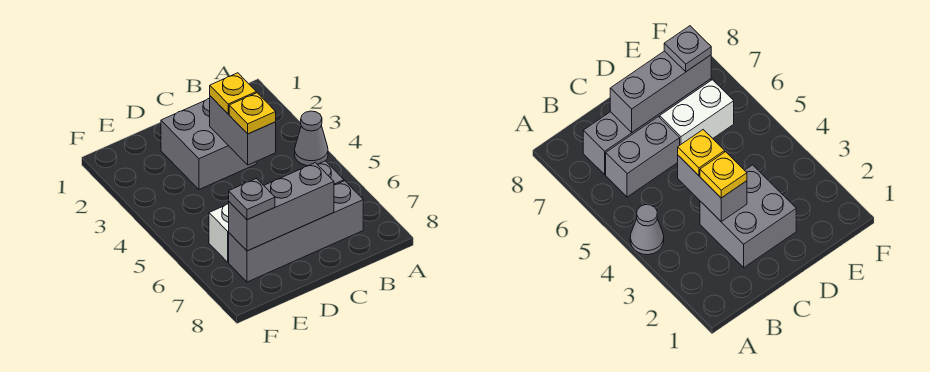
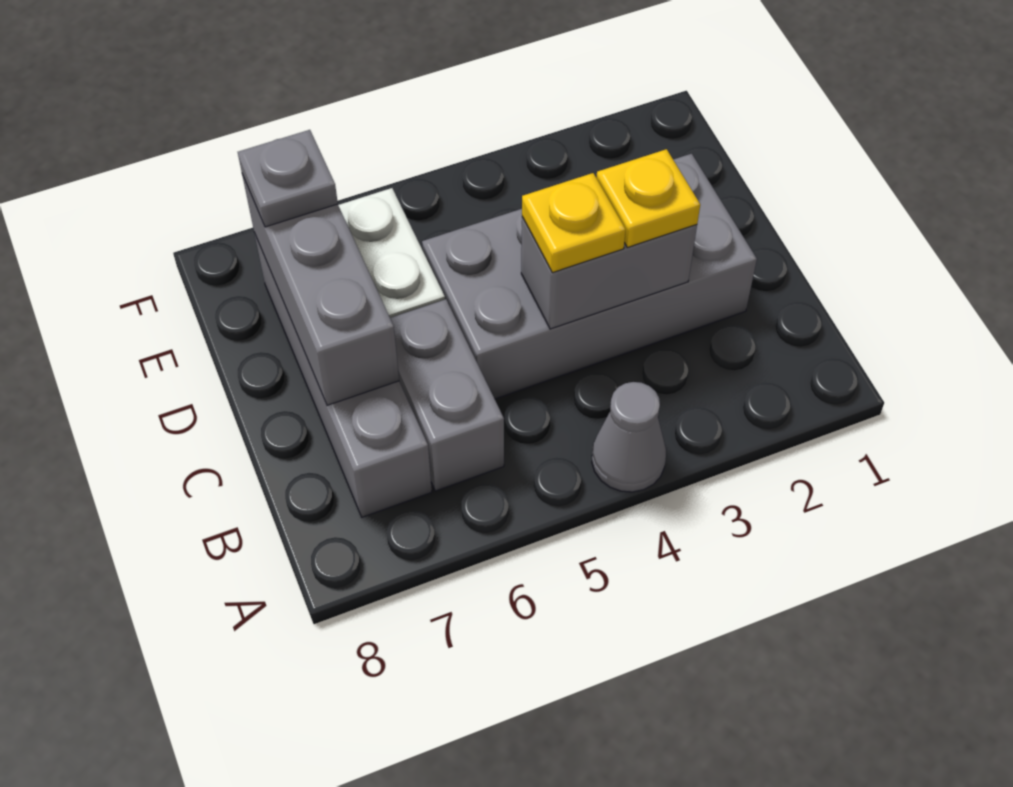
grey 2x2 brick [161,98,256,189] -> grey 2x4 brick [422,154,757,399]

